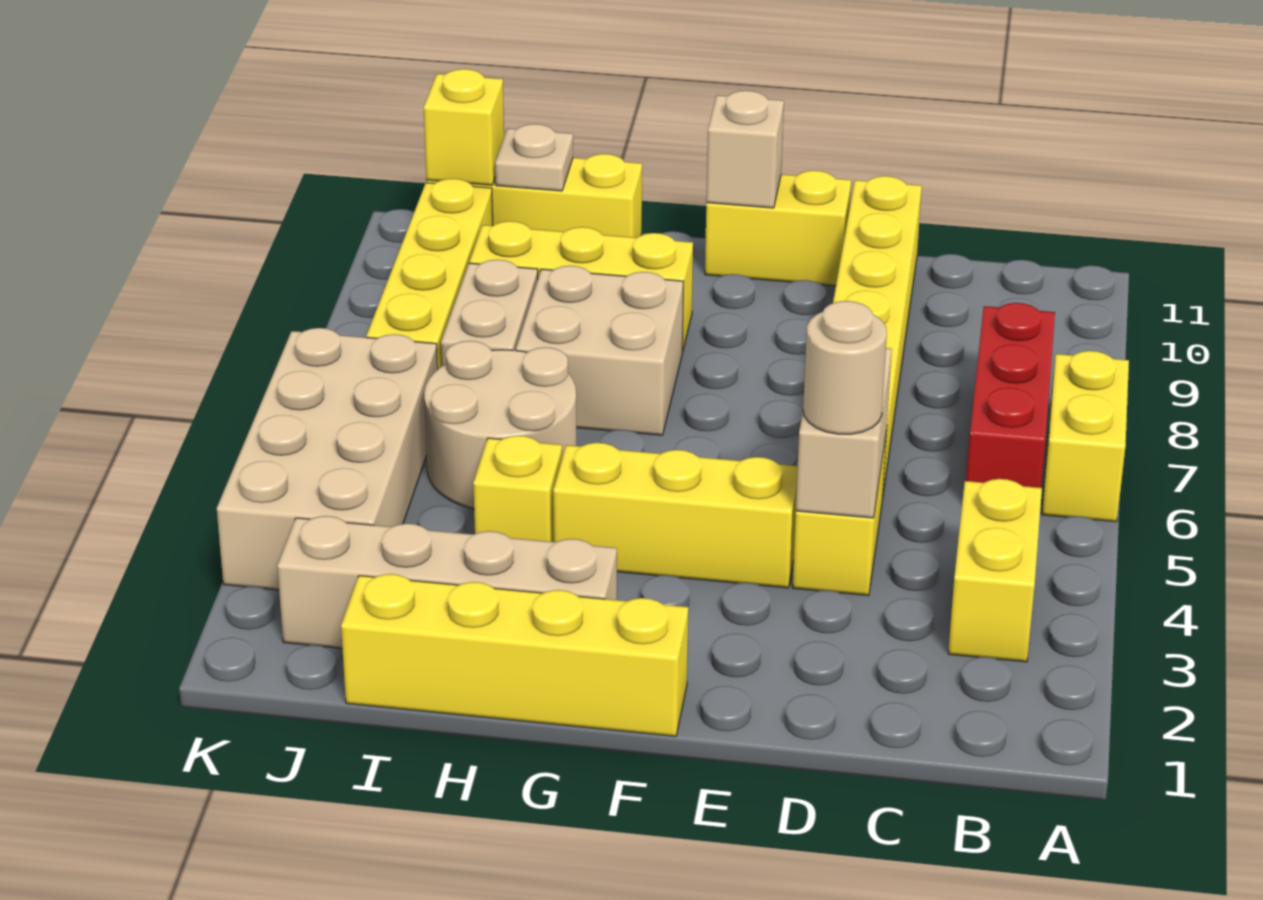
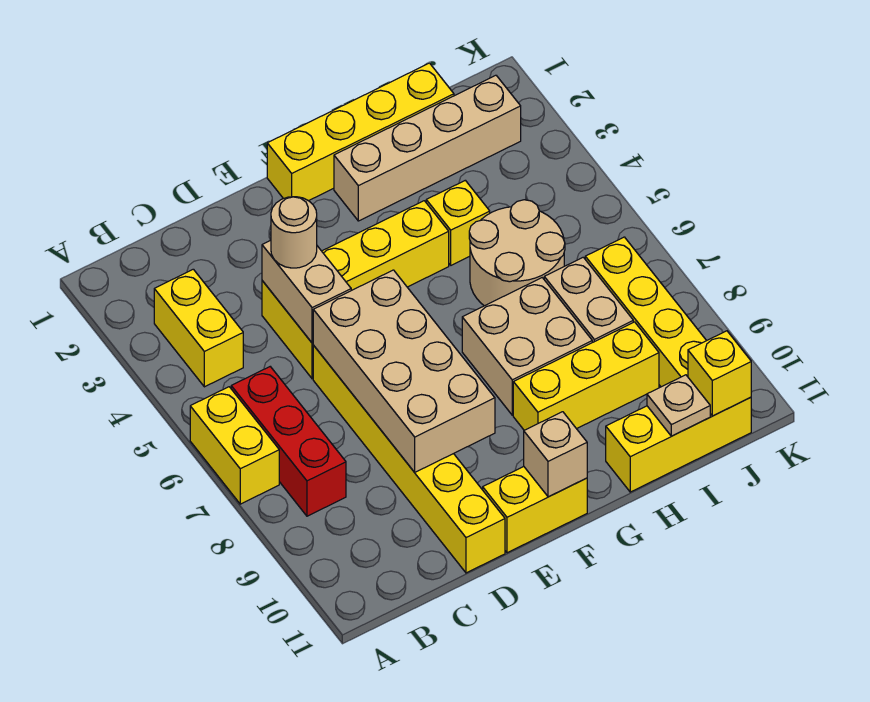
tan 2x4 brick [217,328,438,590] -> tan 2x4 brick moved to [313,270,495,472]

